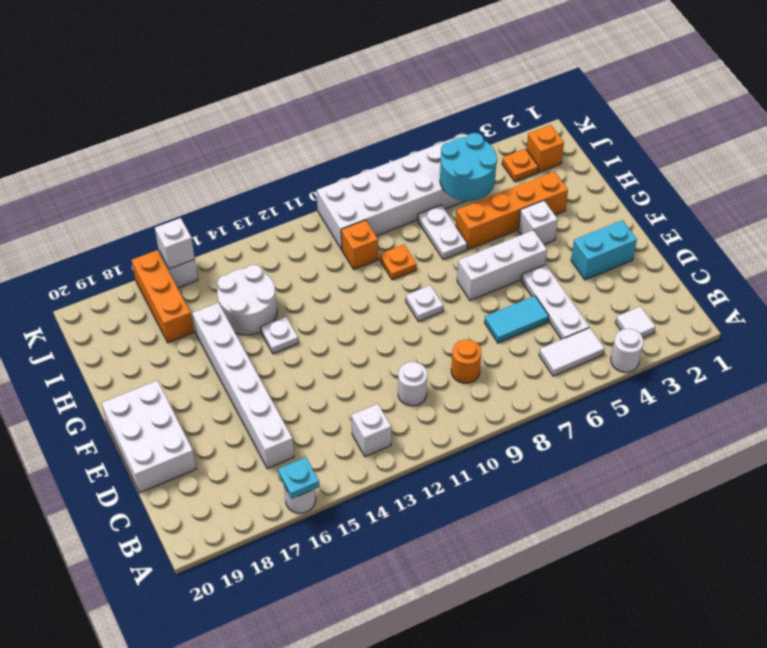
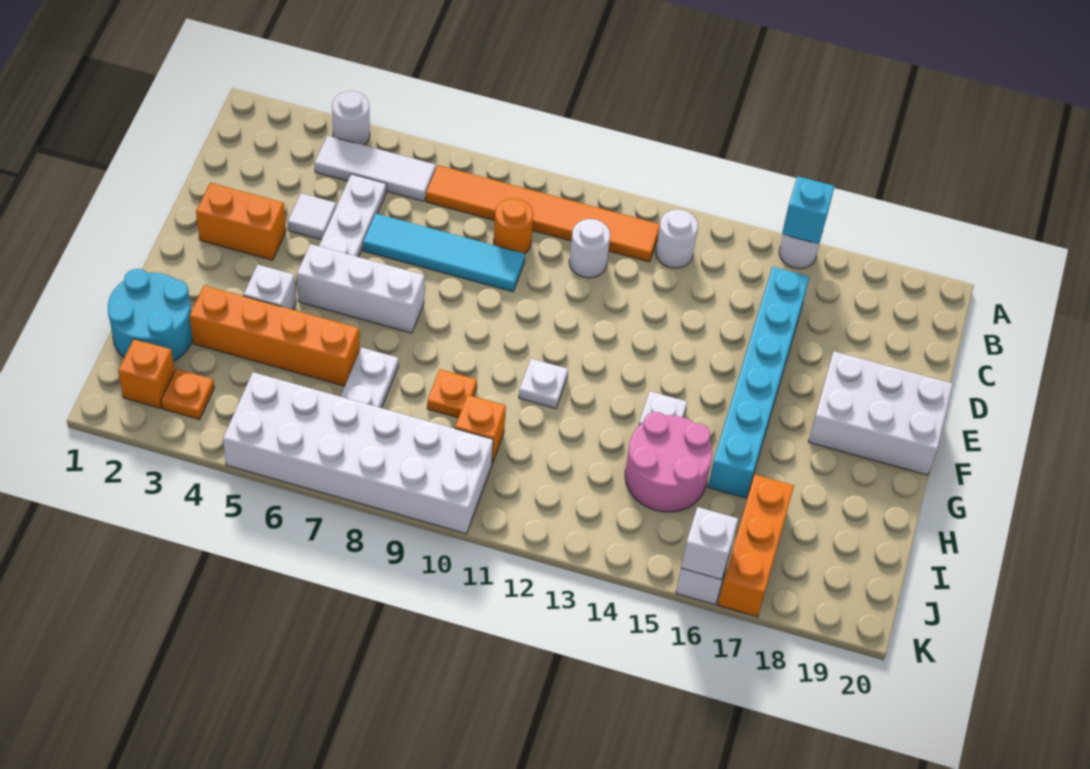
cyan 1x1 plate [278,457,319,499] -> cyan 1x1 brick [782,176,835,244]
white 1x1 tile [615,306,655,338] -> white 1x1 tile moved to [288,193,336,240]
white 1x2 tile [539,328,605,376] -> white 1x3 tile [315,136,436,201]
none -> orange 1x6 tile [426,165,660,262]
white 1x1 brick [351,404,391,457] -> white 1x1 round brick [656,209,698,268]
white 1x6 brick [192,303,294,469] -> cyan 1x6 brick [708,267,809,498]
cyan 1x2 tile [484,296,549,343] -> cyan 1x4 tile [363,214,525,292]
white 2x3 brick [101,380,196,493] -> white 2x3 brick turned to [808,351,953,475]
cyan 1x2 brick [571,220,637,280] -> orange 1x2 brick [196,183,286,260]
white 1x1 plate [406,285,443,322] -> white 1x1 plate moved to [519,359,568,408]
white 2x2 round brick [217,265,277,335] -> pink 2x2 round brick [625,412,712,512]
cyan 2x2 round brick [440,133,497,201] -> cyan 2x2 round brick moved to [108,269,193,361]

